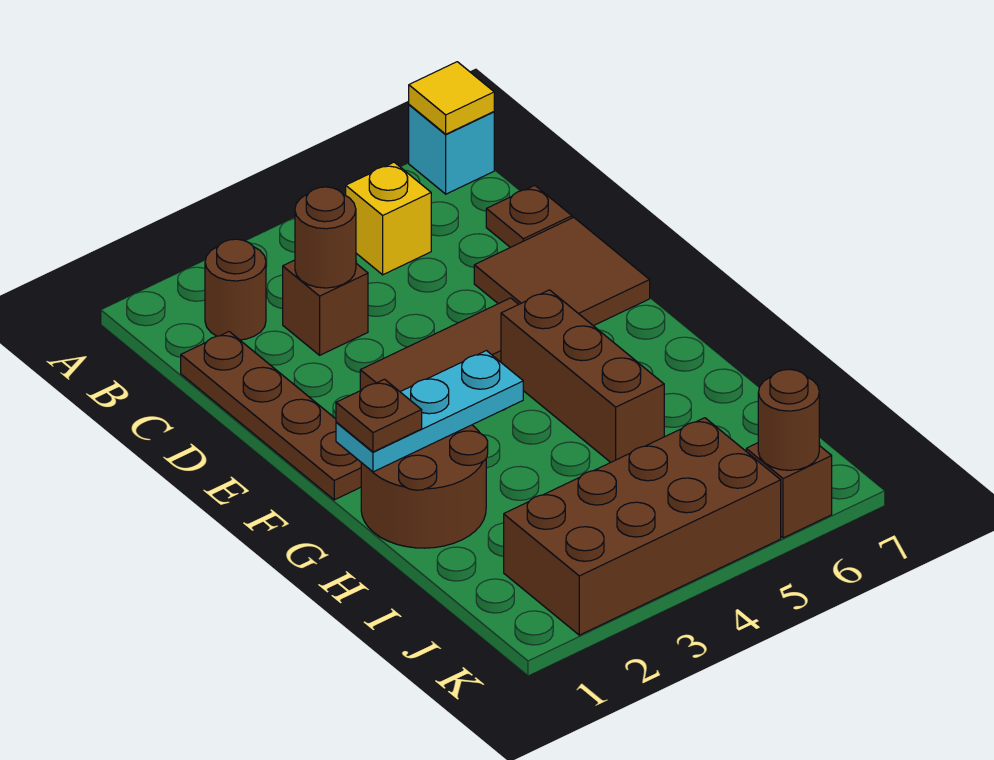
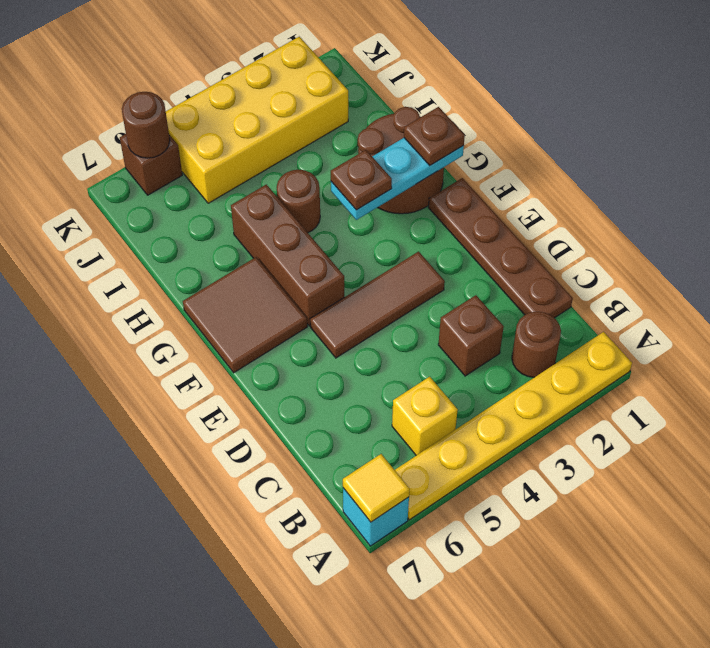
none -> yellow 1x6 plate [395,332,632,520]
brown 1x1 round brick [295,187,356,288] -> brown 1x1 round brick moved to [277,170,320,233]
brown 1x1 plate [486,186,572,247] -> brown 1x1 plate moved to [331,150,392,210]
brown 2x2 tile [474,217,650,326] -> brown 2x2 tile moved to [183,257,307,373]
brown 2x4 brick [504,418,781,635] -> yellow 2x4 brick [166,37,348,203]

